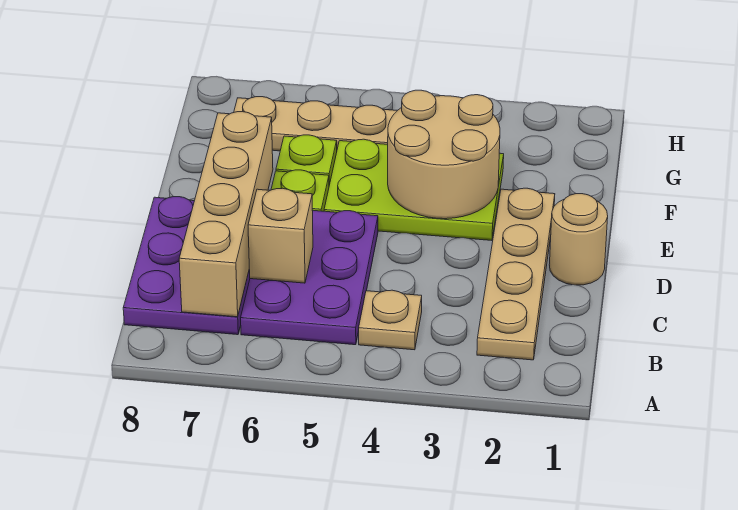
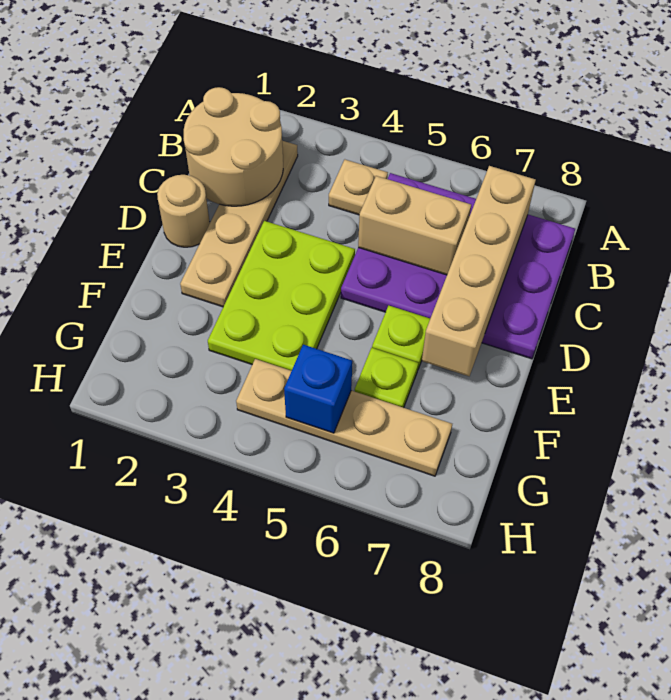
tan 1x1 brick [248,188,313,283] -> tan 1x2 brick [358,176,471,275]
lime 2x3 plate [324,139,504,240] -> lime 2x3 plate turned to [208,221,355,371]
tan 2x2 round brick [388,90,500,219] -> tan 2x2 round brick moved to [184,87,283,206]
none -> blue 1x1 brick [284,345,352,433]

